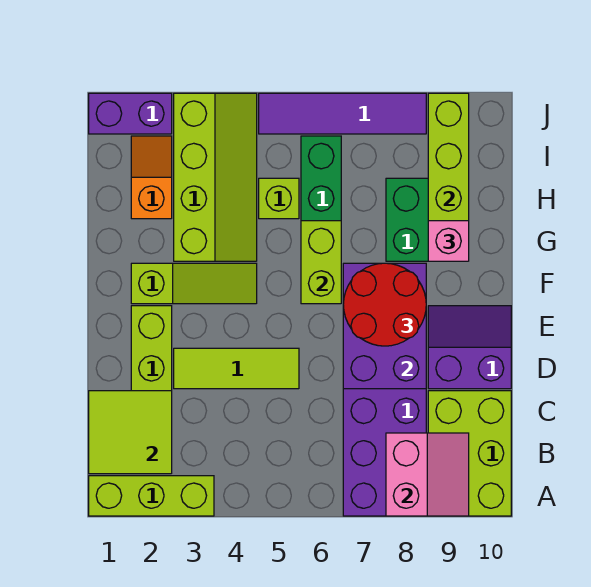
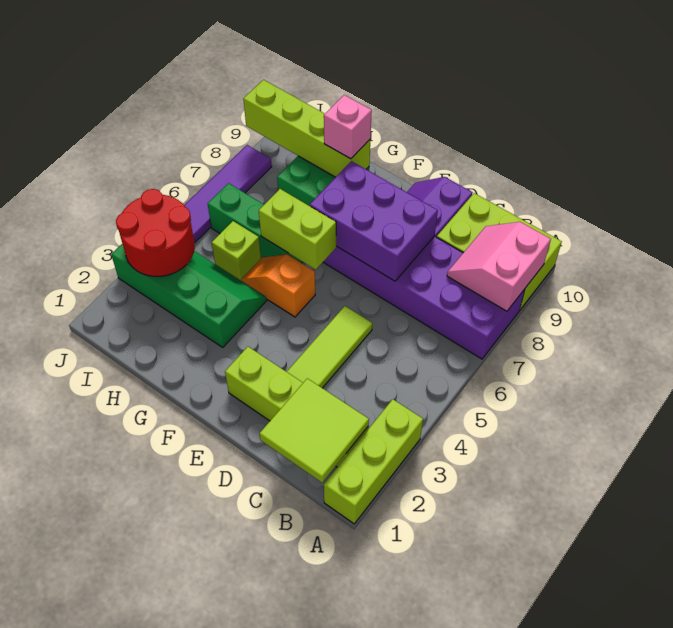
pink 2x2 slope [386,433,469,516] -> pink 2x2 slope turned to [447,222,551,311]
red 2x2 round brick [343,263,426,346] -> red 2x2 round brick moved to [116,189,195,277]
lime 1x3 slope [131,263,257,304] -> none
lime 2x4 slope [174,93,257,261] -> green 2x4 slope [111,244,267,347]
orange 1x2 slope [131,136,172,219] -> orange 1x2 slope moved to [241,254,315,317]
purple 1x2 brick [89,93,172,134] -> none

